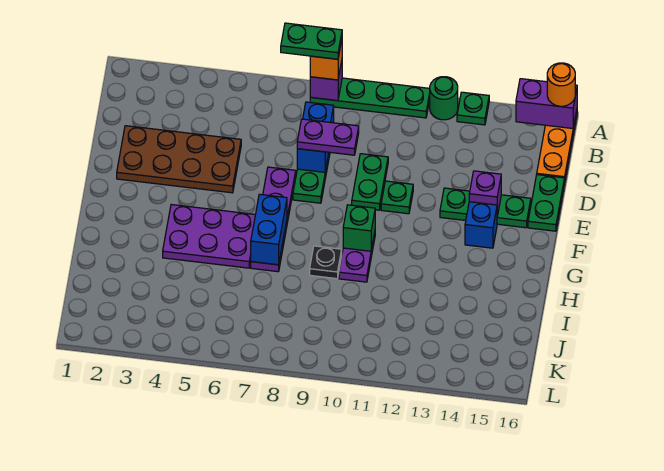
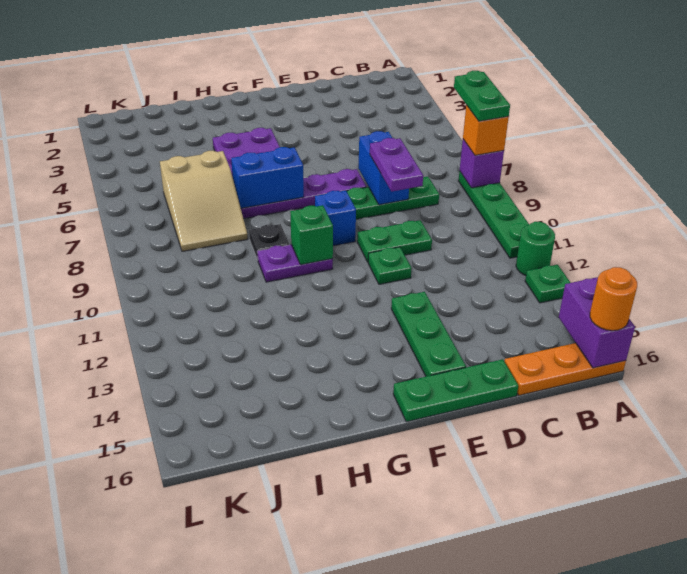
blue 1x2 brick [297,102,334,172] -> blue 1x2 brick turned to [358,131,409,205]
brown 2x4 plate [117,126,241,193] -> none
green 1x2 plate [528,175,565,231] -> green 1x3 plate [393,359,518,422]
purple 1x1 brick [469,171,501,216] -> none
blue 1x1 brick [465,202,497,248] -> blue 1x1 brick moved to [315,191,356,246]
none -> tan 2x3 slope [160,151,248,251]

